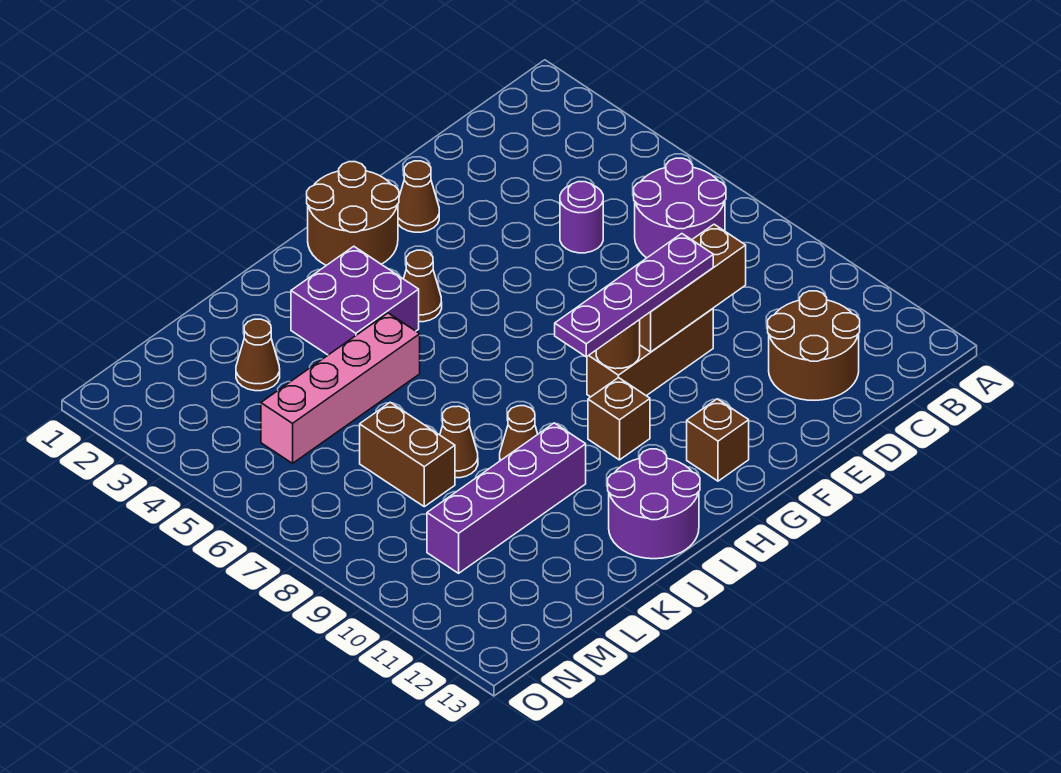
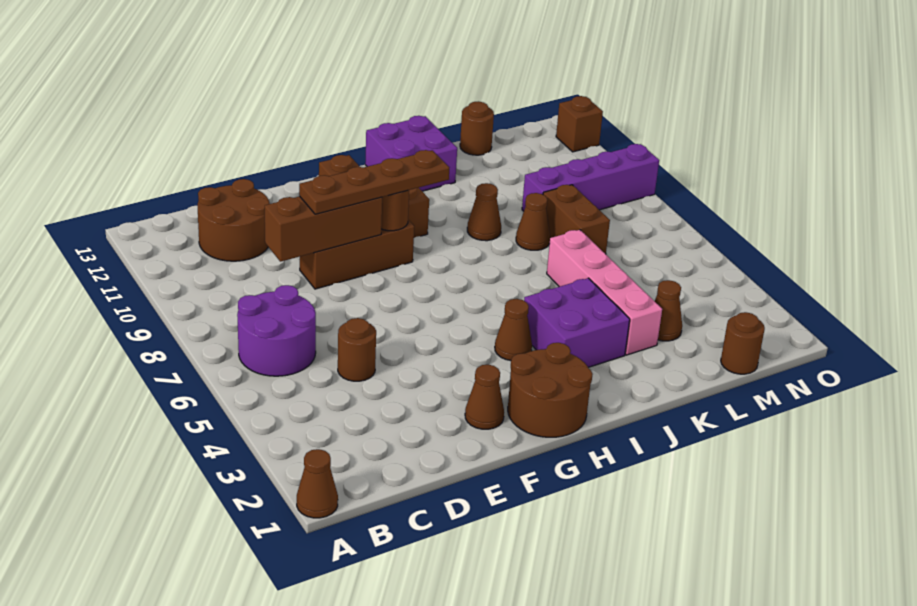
none -> brown 1x1 cone [297,449,338,518]
purple 1x1 round brick [560,182,603,253] -> brown 1x1 round brick [338,318,376,381]
purple 1x4 plate [555,234,713,357] -> brown 1x4 plate [299,150,449,214]
purple 2x2 round brick [608,449,700,559] -> purple 2x2 brick [365,116,457,191]
pink 1x4 brick [261,313,420,463] -> pink 1x4 brick turned to [547,230,662,355]
purple 1x4 brick [427,423,586,573] -> purple 1x4 brick moved to [522,144,659,211]
none -> brown 1x1 round brick [460,101,494,155]
none -> brown 1x1 round brick [721,312,765,374]
none -> brown 1x1 brick [556,96,603,152]

